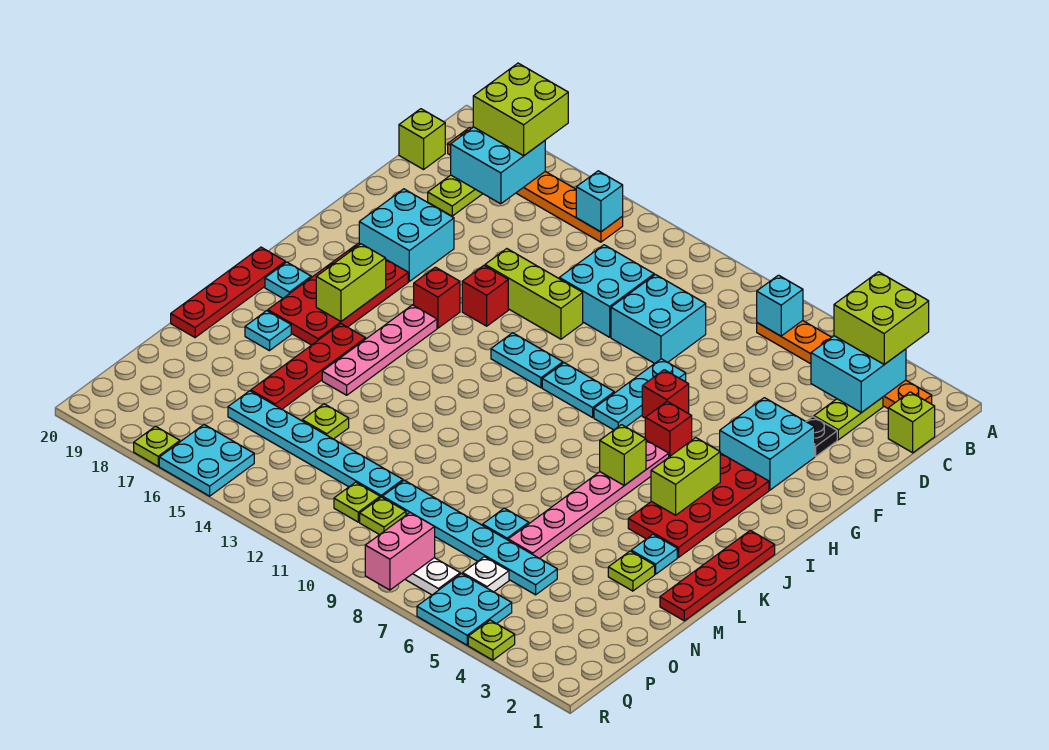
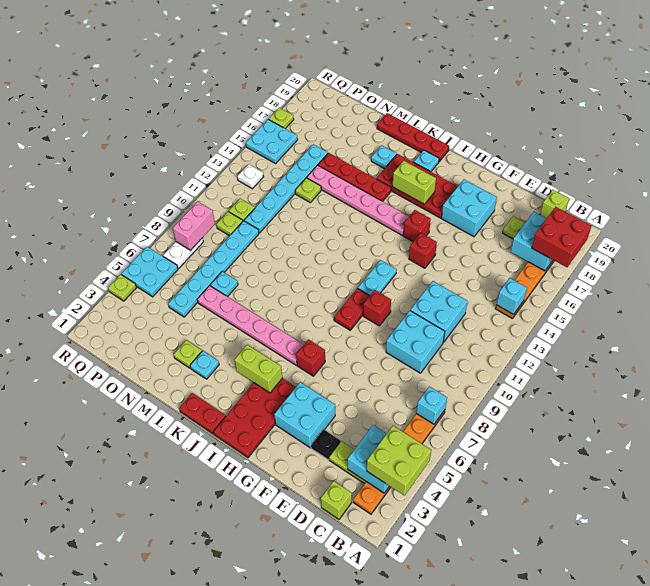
lime 2x2 brick [473,63,568,156] -> red 2x2 brick [532,207,591,267]
cyan 1x3 plate [594,359,686,430] -> none
lime 1x3 brick [485,249,583,339] -> none
red 1x1 brick [642,370,689,418] -> red 1x1 brick moved to [363,290,391,326]
red 2x4 plate [628,453,769,557] -> red 2x4 plate turned to [213,378,296,458]
cyan 1x2 plate [542,363,614,417] -> red 1x2 plate [334,288,370,330]
pink 1x4 plate [322,305,437,395] -> pink 1x6 plate [307,165,409,235]
red 1x4 plate [660,530,775,621] -> red 1x2 plate [179,393,226,434]
lime 1x1 brick [600,425,646,485] -> none
white 1x1 plate [463,557,509,592] -> white 1x1 plate moved to [237,164,264,189]
pink 1x2 brick [365,513,435,590] -> pink 1x2 brick turned to [173,202,215,250]

